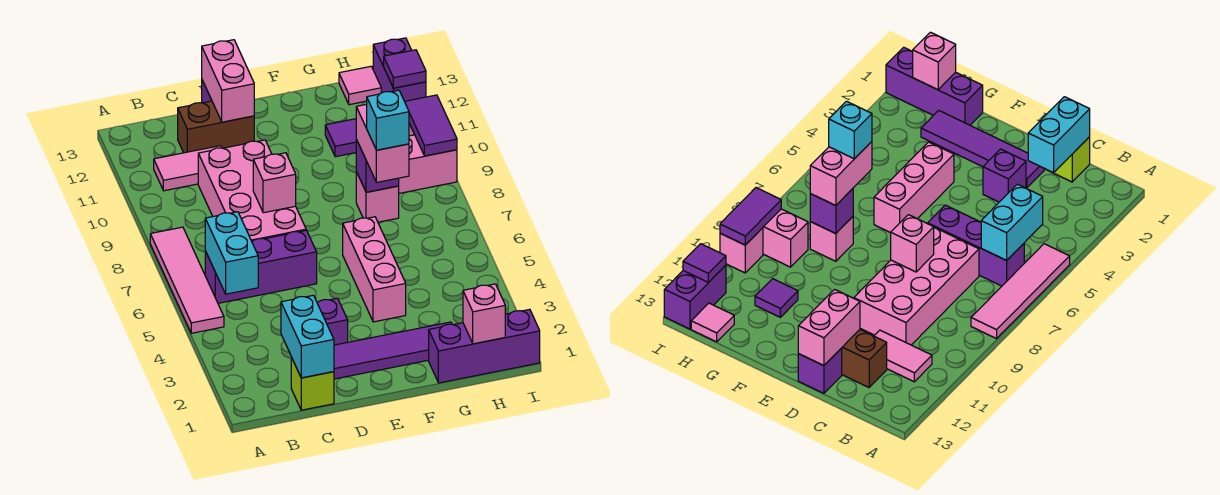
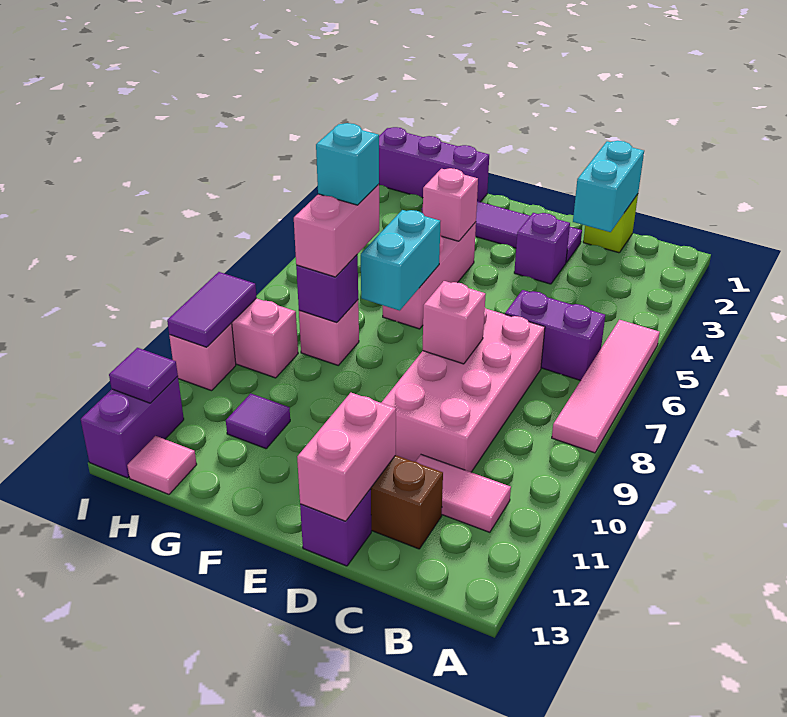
cyan 1x2 brick [205,212,258,294] -> cyan 1x2 brick moved to [361,210,440,311]
purple 1x3 brick [205,230,317,303] -> purple 1x2 brick [505,290,605,381]
pink 1x1 brick [463,284,505,344] -> pink 1x1 brick moved to [423,168,478,241]

